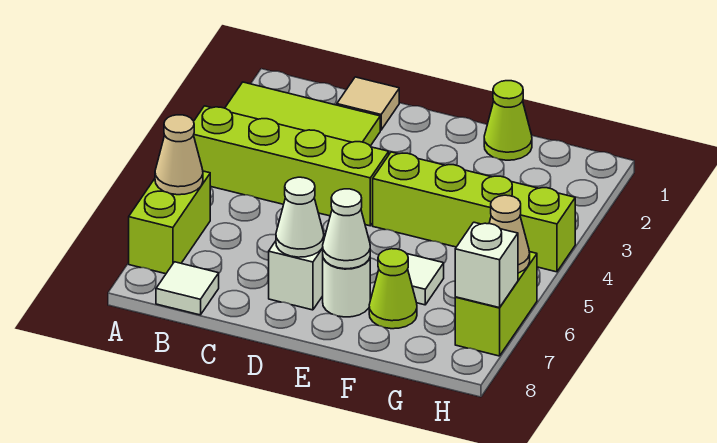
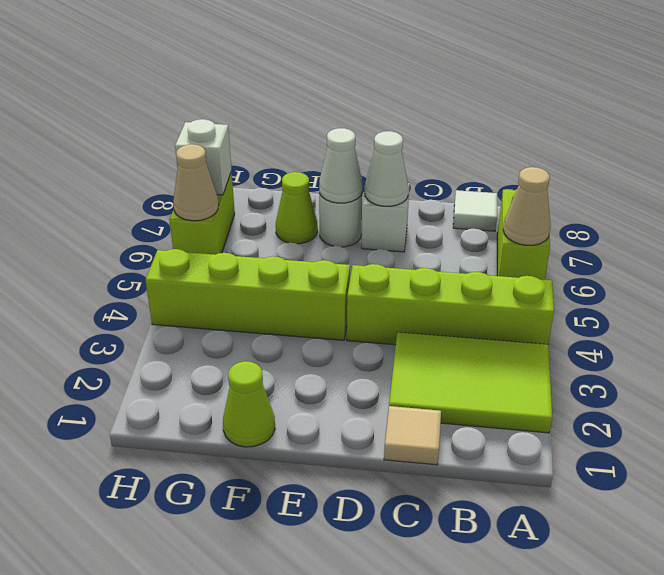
white 1x1 tile [407,254,444,305] -> none

